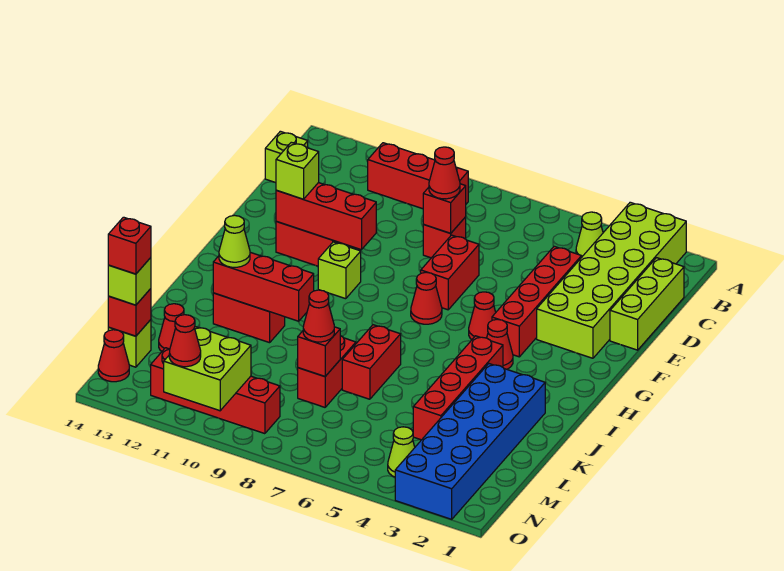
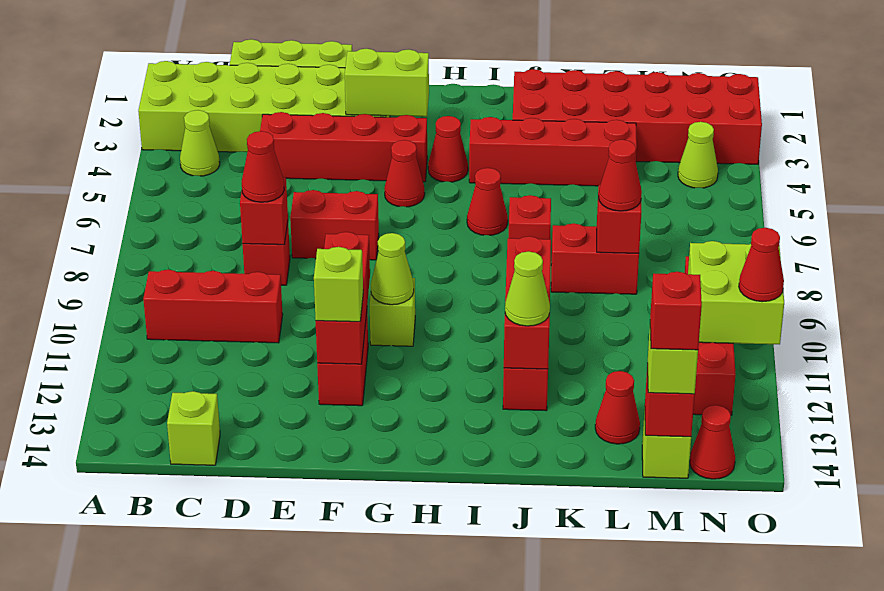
red 1x3 brick [368,143,468,209] -> red 1x3 brick turned to [143,270,283,343]
none -> lime 1x2 brick [345,49,429,117]
red 1x1 cone [411,272,442,324] -> red 1x1 cone moved to [467,168,508,235]
none -> lime 1x1 cone [371,233,414,305]
blue 2x6 brick [395,364,545,519] -> red 2x6 brick [513,69,762,164]
red 1x2 brick [342,325,401,399] -> red 1x1 brick [509,195,551,239]

